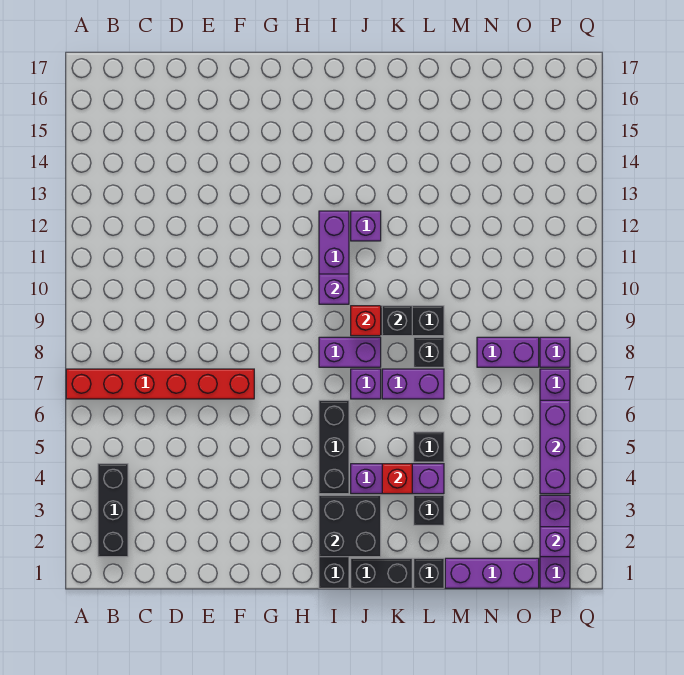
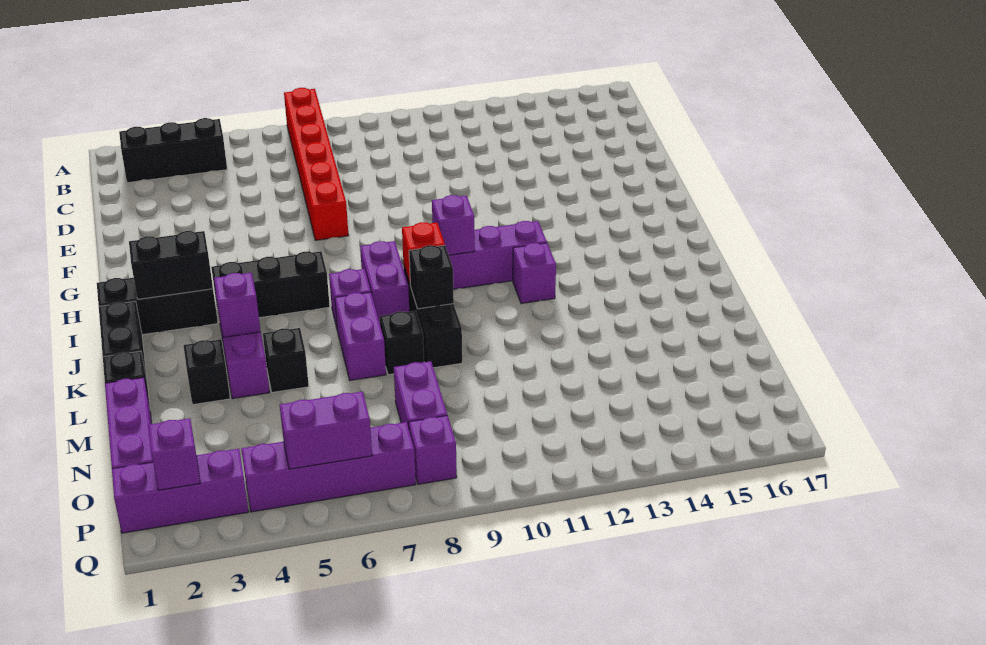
black 2x2 brick [319,495,381,557] -> black 1x2 brick [129,231,213,299]
red 1x1 brick [382,464,412,494] -> purple 1x1 brick [214,273,261,337]
purple 1x3 brick [540,400,570,494] -> purple 1x2 brick [280,392,372,469]

